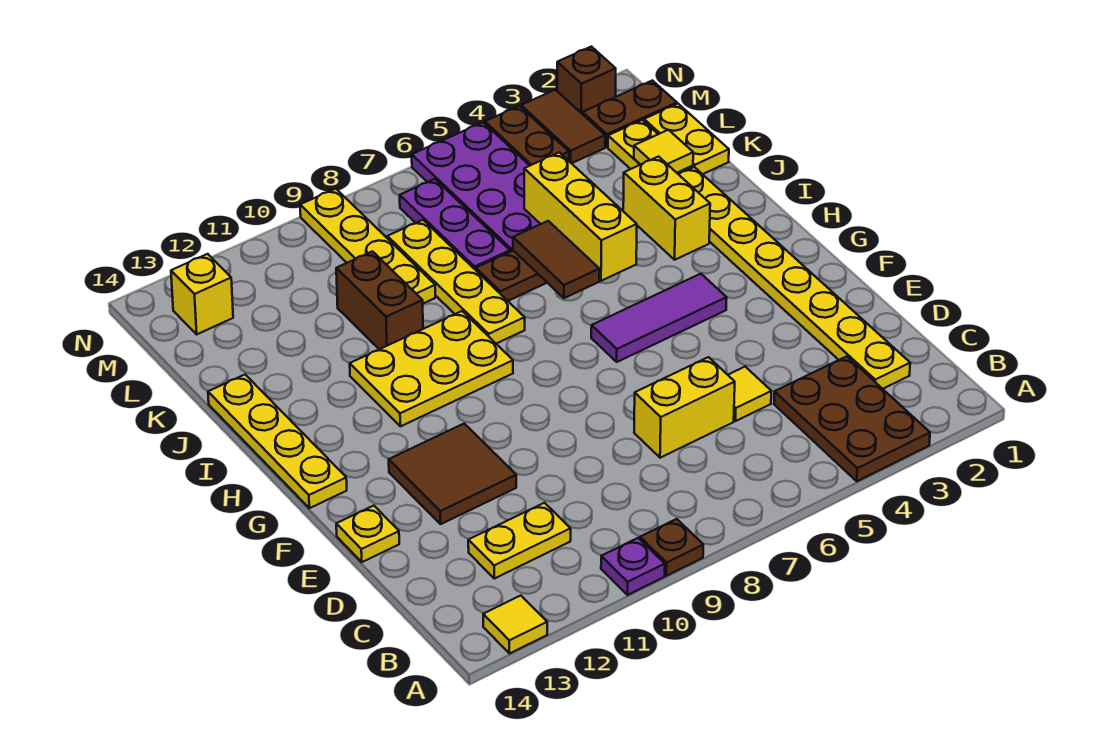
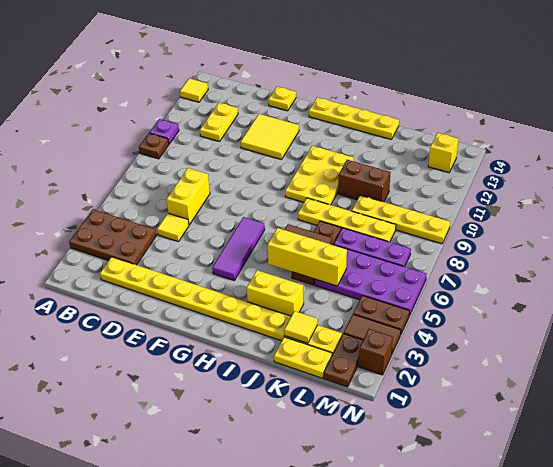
brown 2x2 tile [389,424,516,524] -> yellow 2x2 tile [241,114,299,160]

